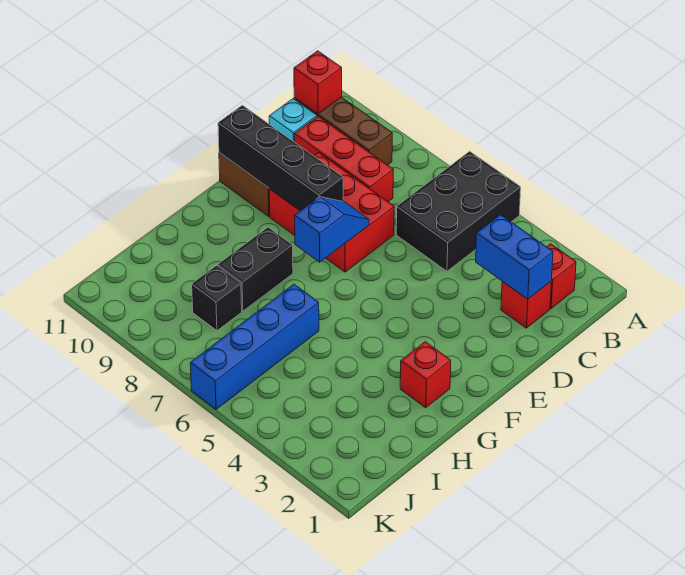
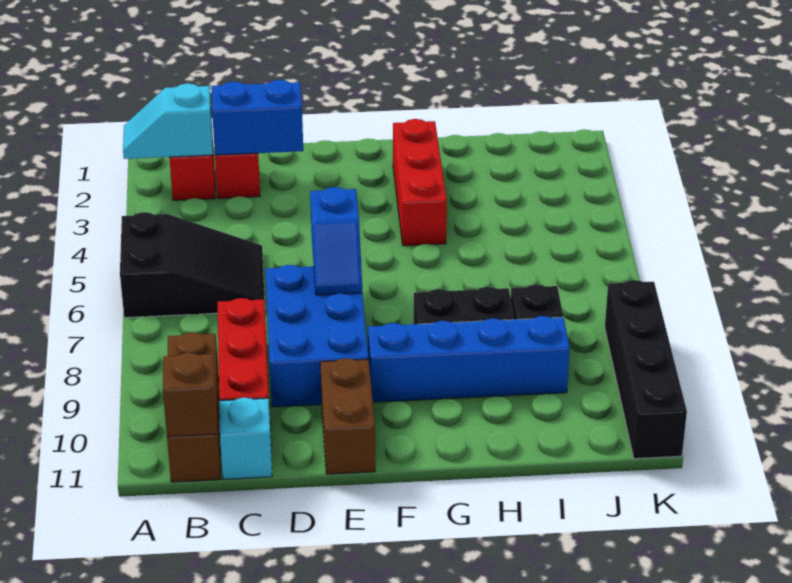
none -> cyan 1x2 slope [123,83,213,159]
black 2x3 brick [396,151,521,271] -> black 2x3 slope [120,212,265,318]
red 1x1 brick [294,51,342,114] -> brown 1x1 brick [163,353,217,437]
blue 1x2 brick [476,215,553,299] -> blue 1x2 brick turned to [212,80,303,155]
red 2x3 brick [269,153,394,272] -> blue 2x3 brick [265,265,369,407]
blue 1x2 slope [295,197,369,262] -> blue 1x2 slope turned to [310,187,362,295]
black 1x4 brick [218,105,343,211] -> black 1x4 brick moved to [605,280,687,459]
red 1x1 brick [400,342,451,408] -> red 1x3 brick [393,119,447,246]
blue 1x4 brick [190,284,319,409] -> blue 1x4 brick moved to [368,316,570,402]

